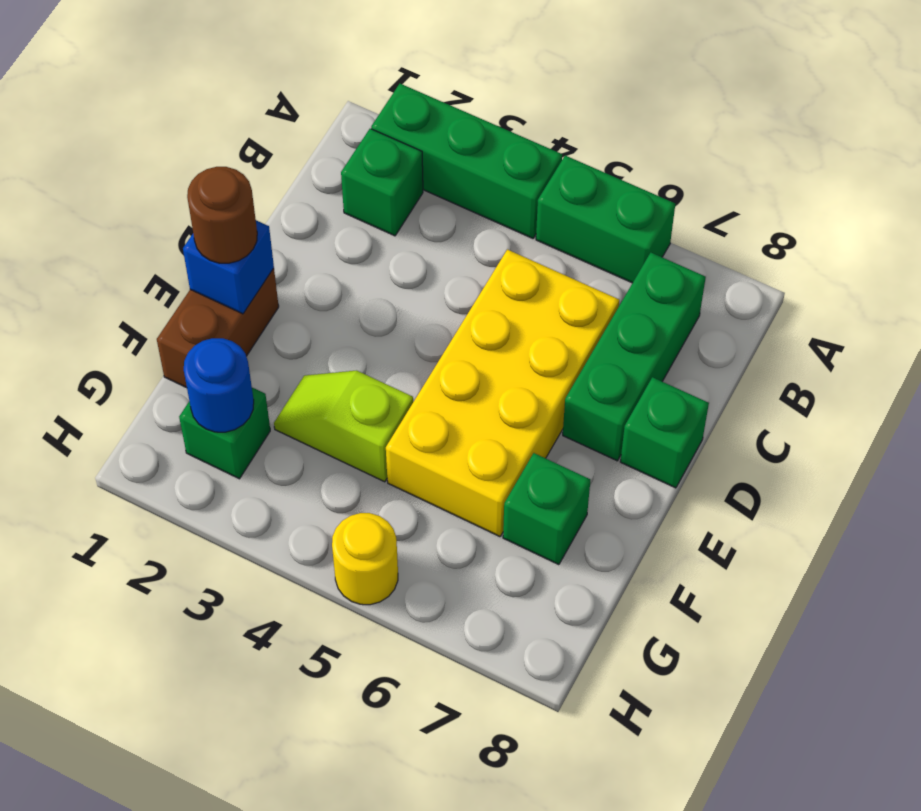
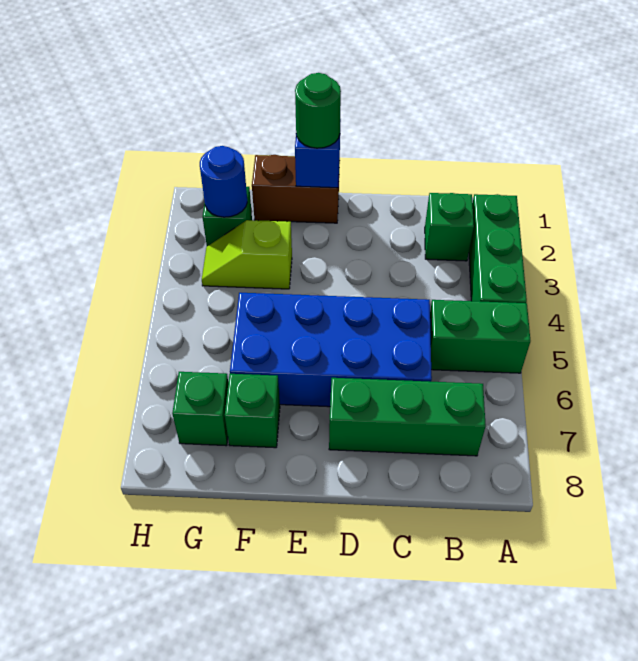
green 1x2 brick [536,156,675,283] -> green 1x2 brick turned to [430,300,530,373]
yellow 2x4 brick [386,250,619,537] -> blue 2x4 brick [230,293,432,407]
green 1x1 brick [620,377,709,488] -> green 1x1 brick moved to [172,372,228,446]
brown 1x1 round brick [187,167,257,263] -> green 1x1 round brick [295,73,341,148]
lime 1x2 slope [274,371,413,482] -> lime 1x2 slope turned to [202,220,292,289]
yellow 1x1 round brick [332,513,398,605] -> none

